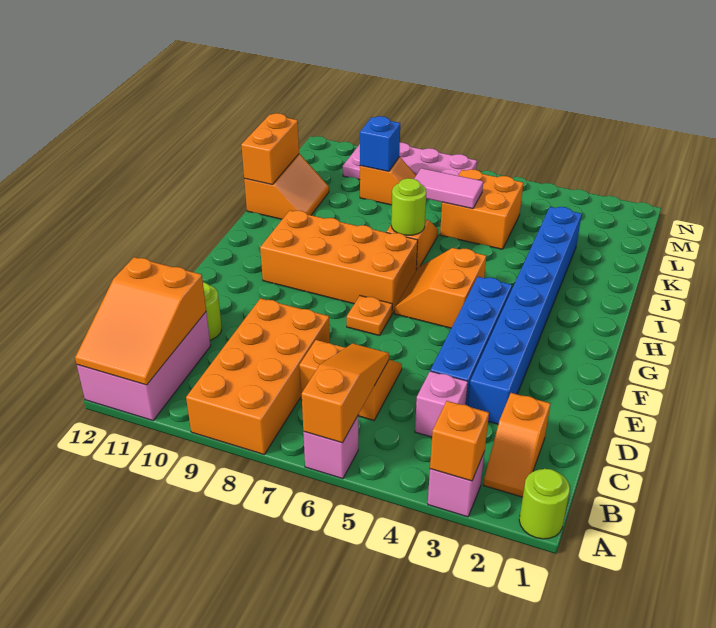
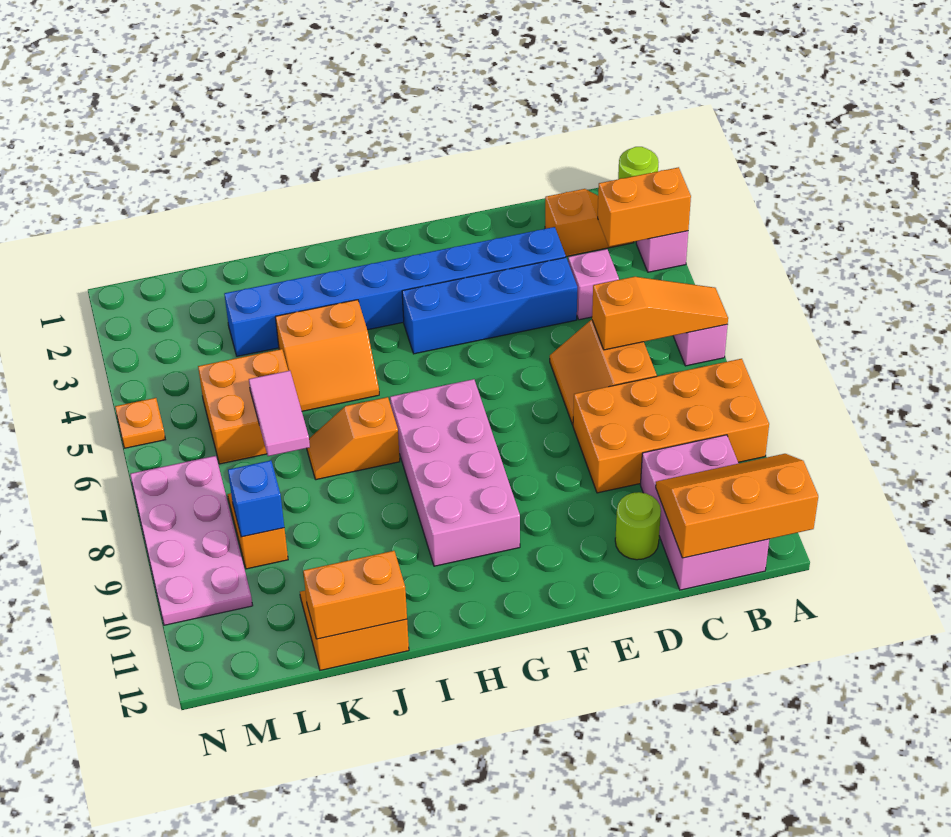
orange 1x1 brick [430,401,489,481] -> orange 1x2 brick [598,167,691,247]
orange 1x3 slope [302,343,389,443] -> orange 1x3 slope turned to [592,277,728,350]
pink 2x3 brick [77,312,211,421] -> pink 2x3 brick turned to [641,435,769,590]
orange 2x3 slope [75,257,206,385] -> orange 2x3 slope turned to [656,454,818,558]
orange 1x1 plate [347,296,392,336] -> orange 1x1 plate moved to [115,398,165,448]
orange 2x2 slope [394,248,486,328] -> orange 2x2 slope moved to [276,300,379,411]
orange 2x4 brick [260,211,418,313] -> pink 2x4 brick [390,379,520,566]
lime 1x1 round brick [391,178,426,235] -> none

